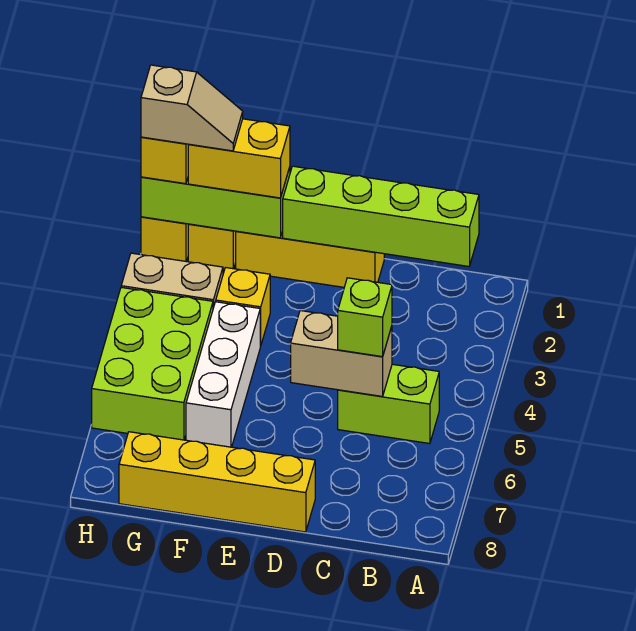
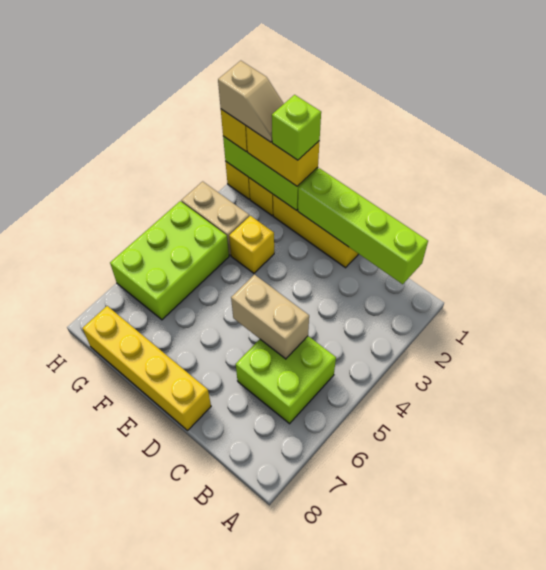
lime 1x2 brick [338,364,439,444] -> lime 2x2 brick [236,336,336,424]
lime 1x1 brick [338,278,392,357] -> lime 1x1 brick moved to [272,95,321,160]
white 1x3 brick [186,302,260,447] -> none

